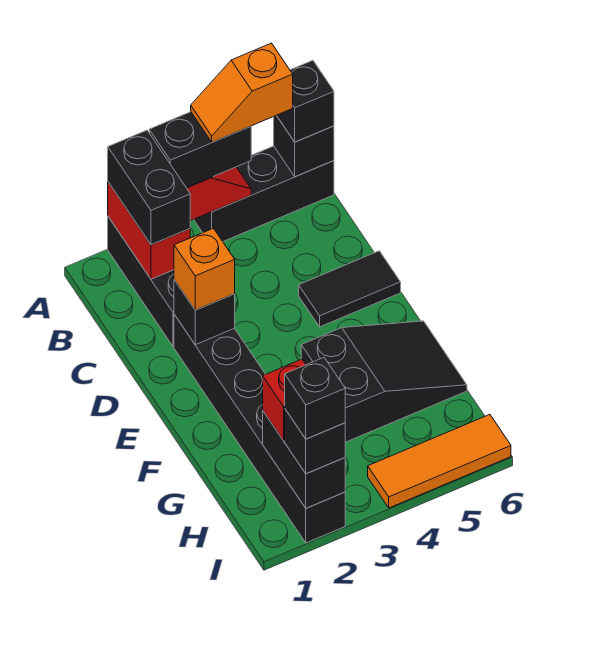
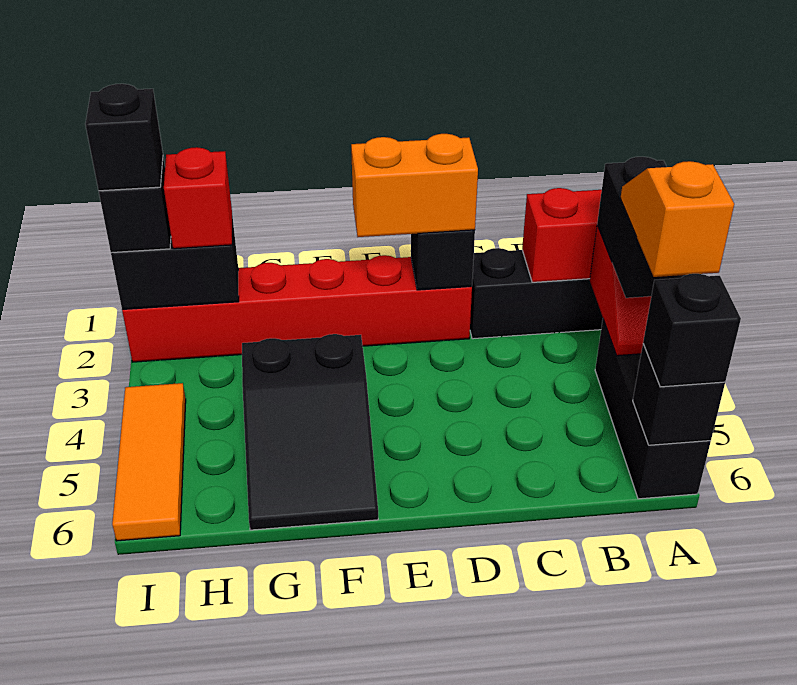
black 1x2 brick [108,130,190,245] -> none
black 1x6 brick [174,314,345,543] -> red 1x6 brick [122,255,472,362]
orange 1x1 brick [174,228,235,310] -> orange 1x2 brick [351,134,478,237]
black 1x2 tile [299,251,401,327] -> none

